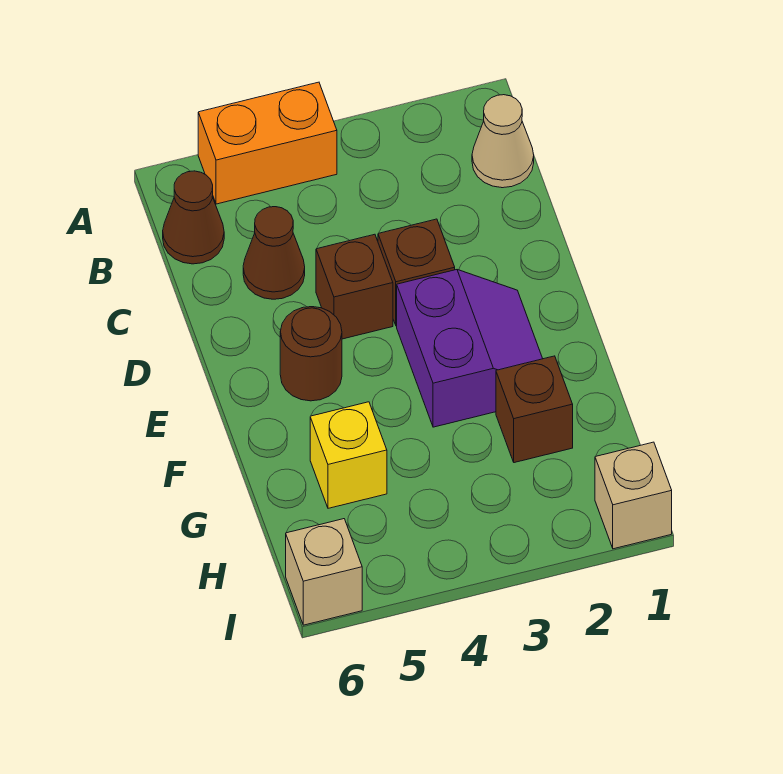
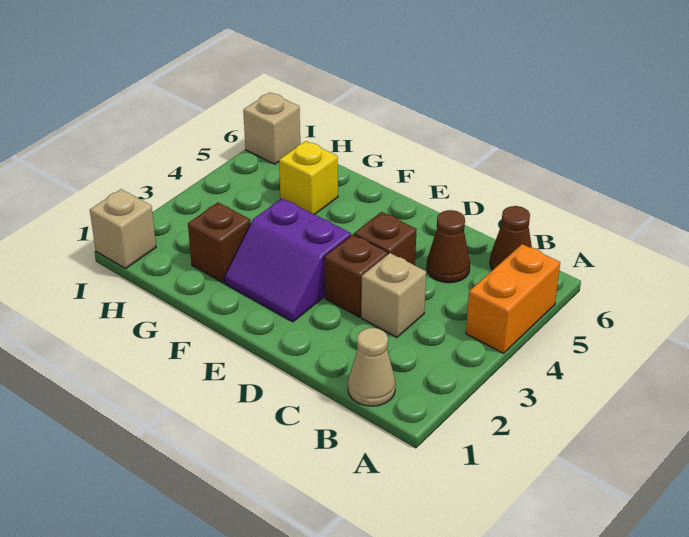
none -> tan 1x1 brick [361,253,426,337]
brown 1x1 round brick [280,307,342,401] -> none

